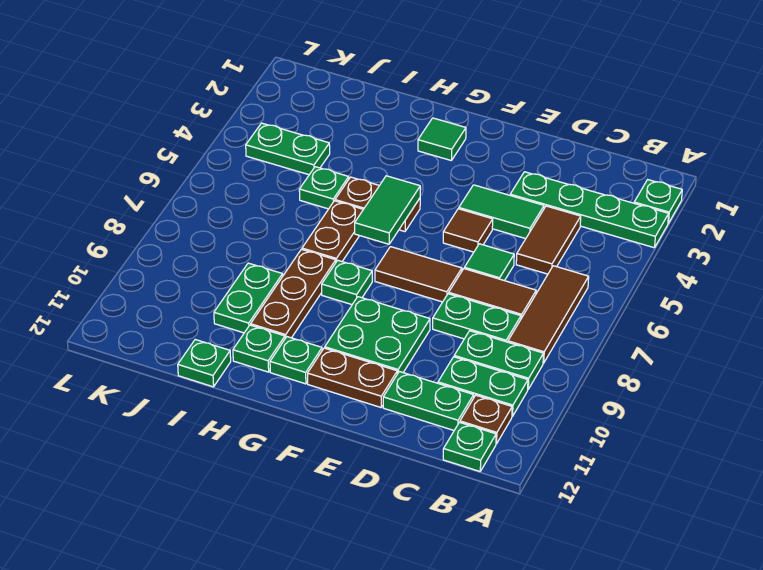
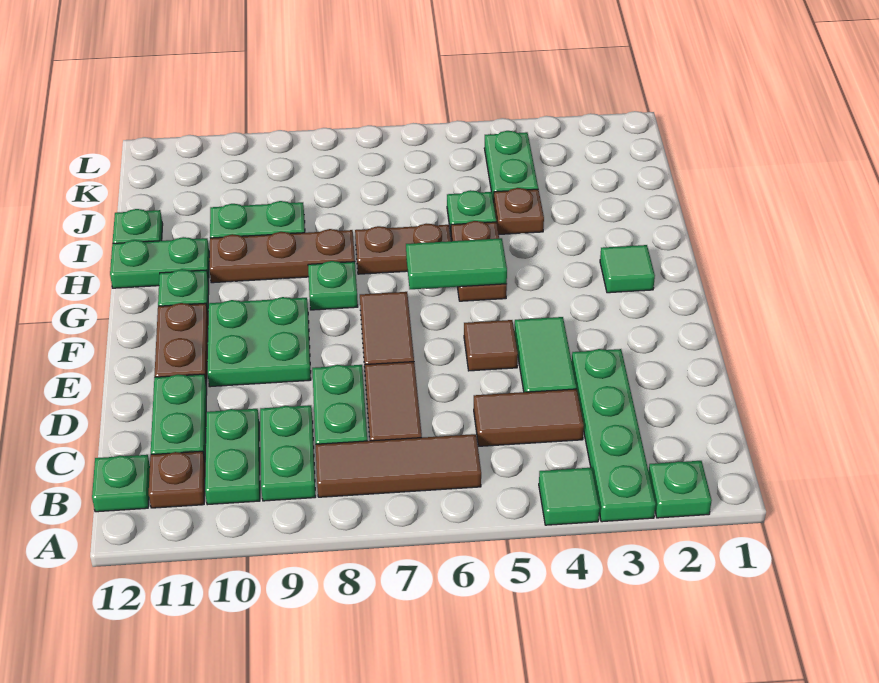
green 1x1 tile [464,244,514,281] -> green 1x1 tile moved to [539,468,600,525]
green 1x1 plate [233,325,285,372] -> green 1x2 plate [110,237,209,288]
none -> brown 1x1 plate [494,188,544,234]

